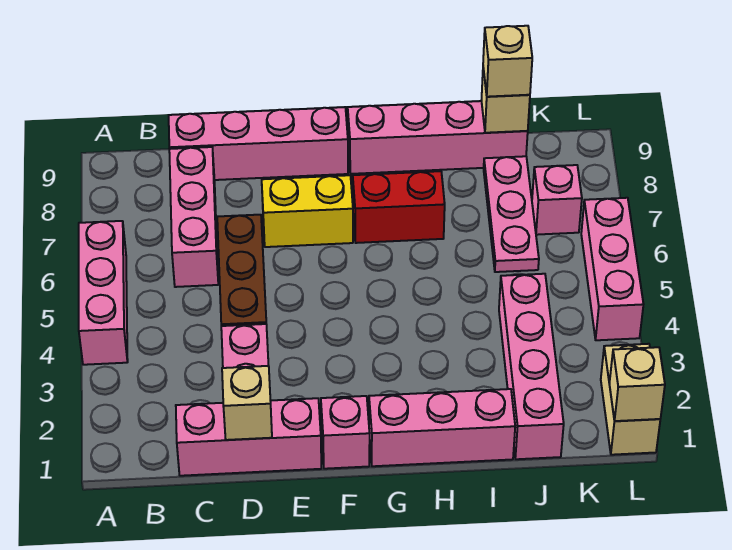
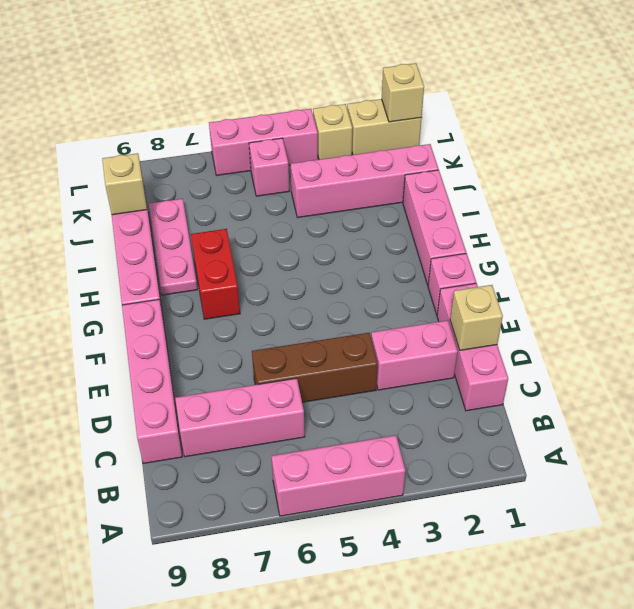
yellow 1x2 brick [262,175,353,247] -> none
pink 1x3 plate [484,156,539,272] -> pink 1x3 plate turned to [149,199,197,295]
tan 1x1 brick [483,26,532,97] -> tan 1x1 brick moved to [313,104,352,159]
pink 1x1 brick [532,165,582,235] -> pink 1x1 brick moved to [249,138,289,196]

